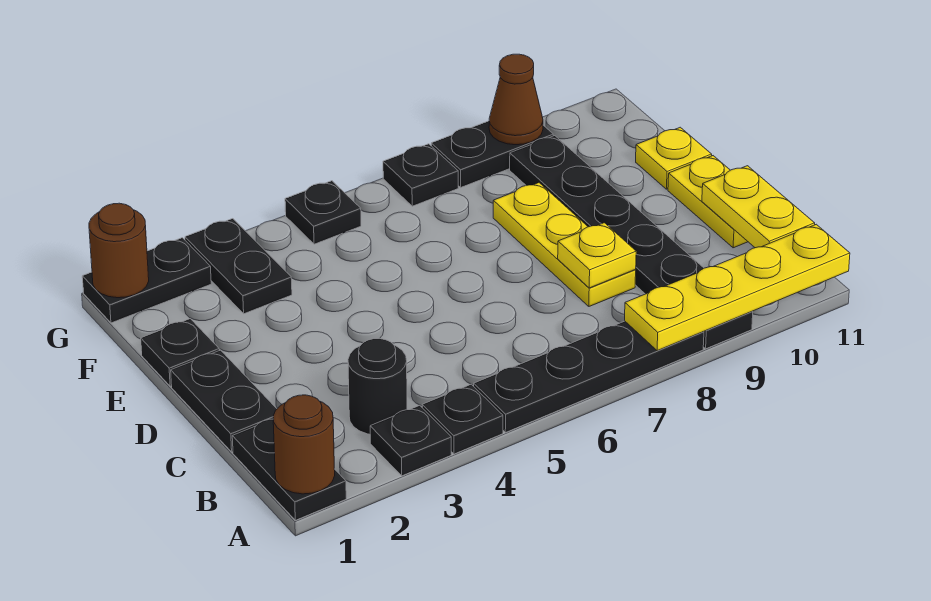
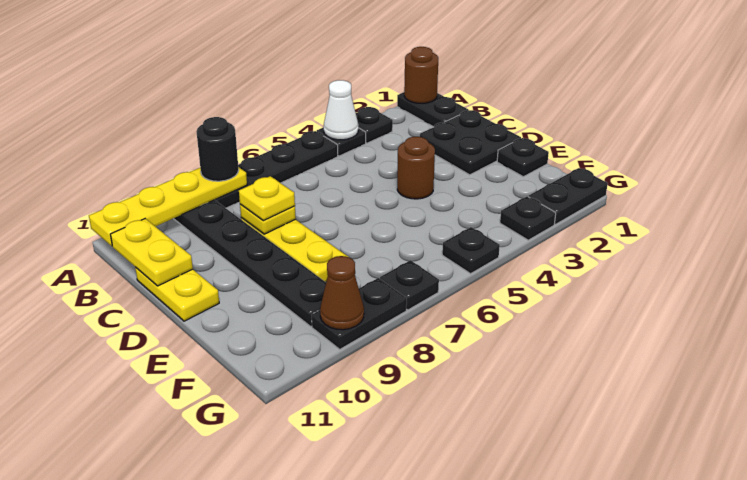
none -> white 1x1 cone [324,80,358,140]
black 1x1 round brick [348,339,407,434] -> black 1x1 round brick moved to [196,117,239,181]
black 1x2 plate [171,350,277,452] -> black 2x2 plate [420,110,521,175]
yellow 1x1 plate [636,127,712,189] -> yellow 1x1 plate moved to [239,176,295,221]
black 1x2 plate [185,219,292,314] -> black 1x1 plate [500,196,556,240]
brown 1x1 round brick [89,203,149,298] -> brown 1x1 round brick moved to [397,137,435,199]

